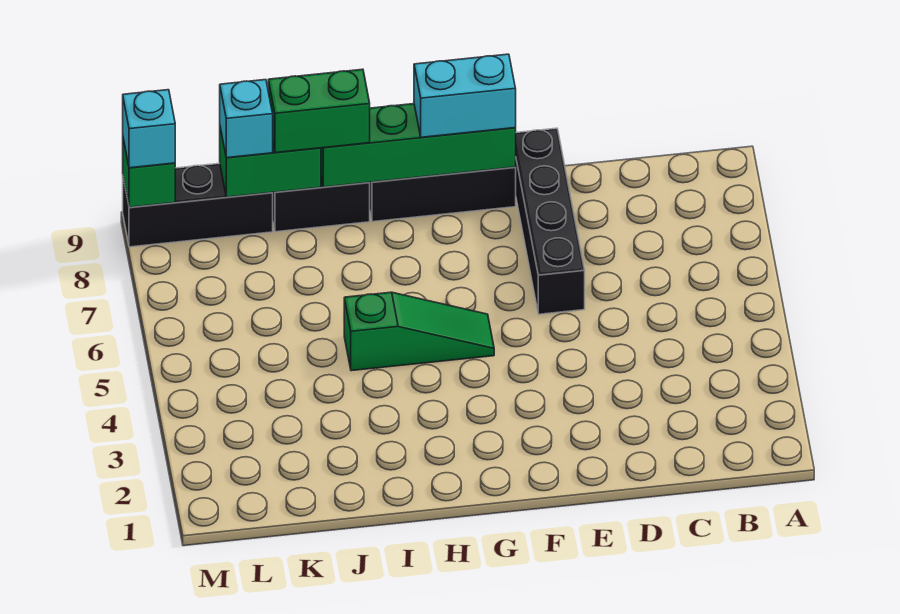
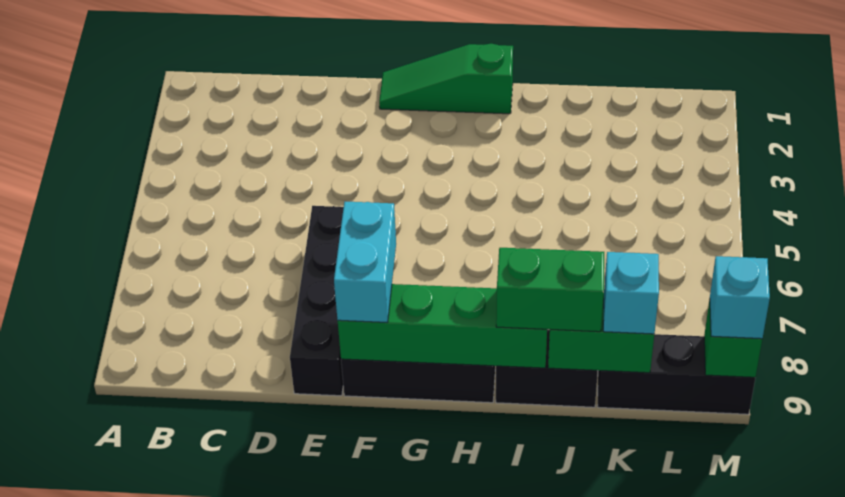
cyan 1x2 brick [414,54,516,137] -> cyan 1x2 brick turned to [334,201,396,322]
green 1x3 slope [344,292,494,371] -> green 1x3 slope moved to [379,44,513,114]

